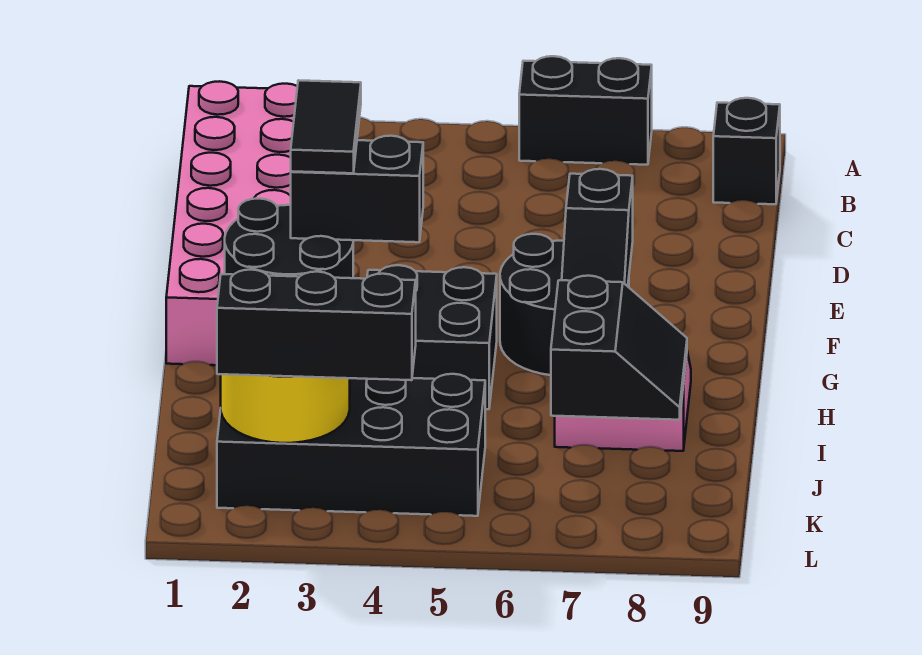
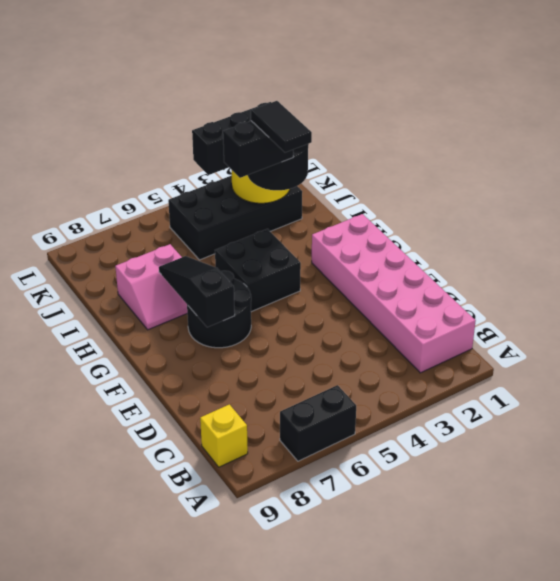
black 1x1 brick [713,98,780,204] -> yellow 1x1 brick [200,404,248,467]
black 2x2 slope [551,276,687,420] -> none

